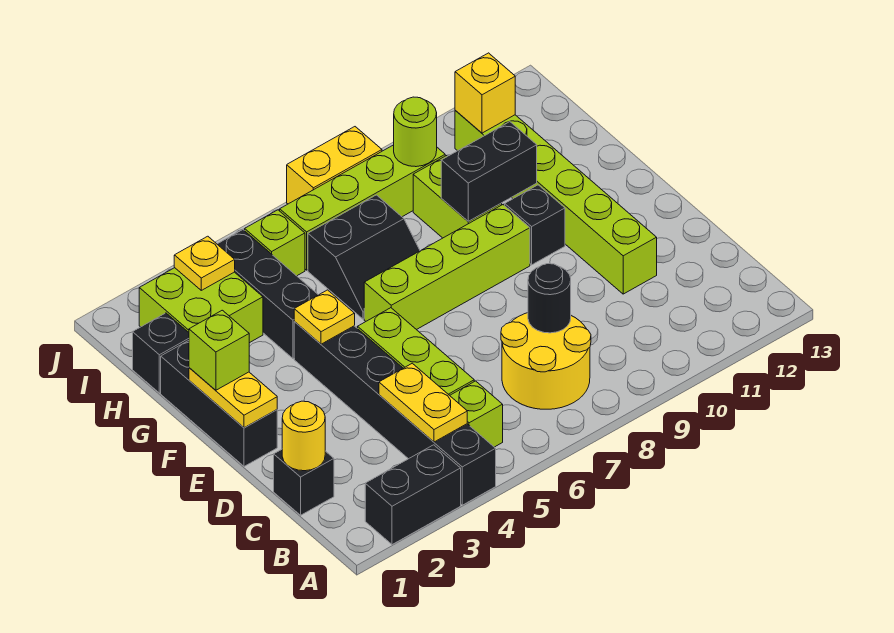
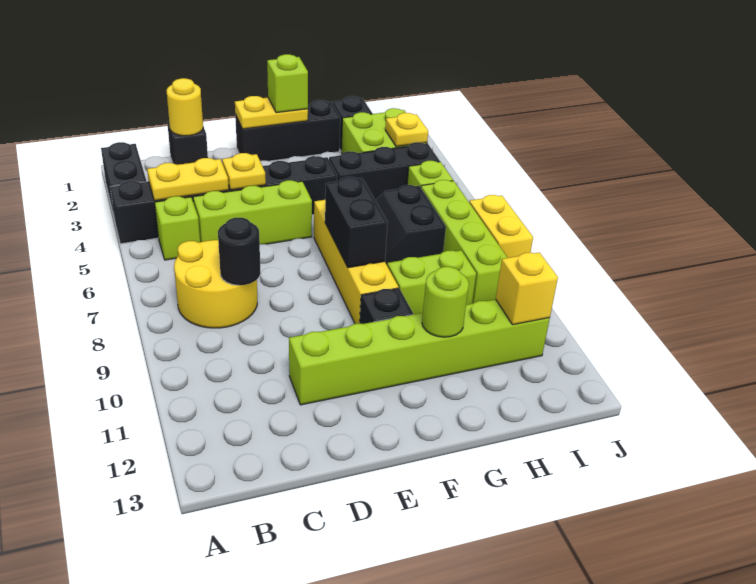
yellow 1x1 plate [294,290,355,344] -> yellow 1x1 plate moved to [222,153,266,190]
lime 1x4 brick [364,205,530,330] -> yellow 1x4 brick [314,200,399,324]
black 1x2 brick [441,122,537,221] -> black 1x2 brick moved to [325,177,388,268]
lime 1x1 round brick [394,97,437,167] -> lime 1x1 round brick moved to [422,267,469,337]

